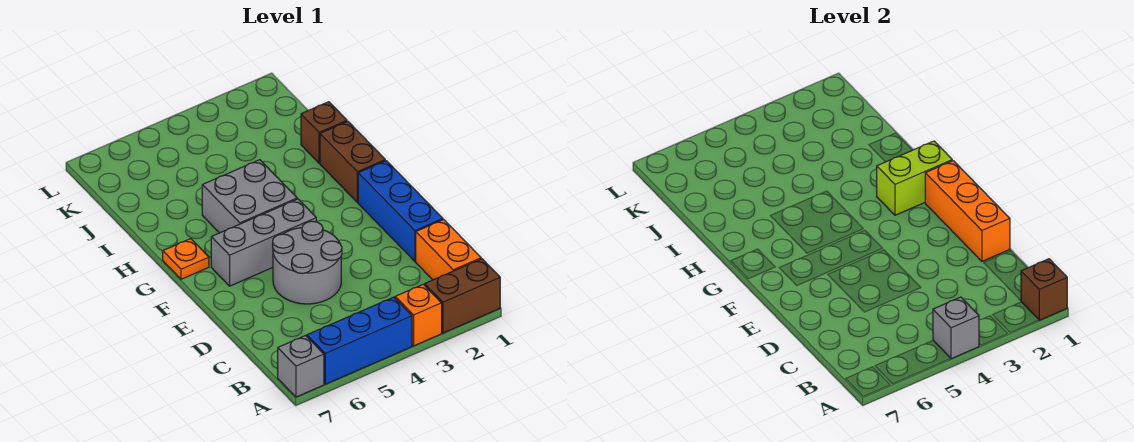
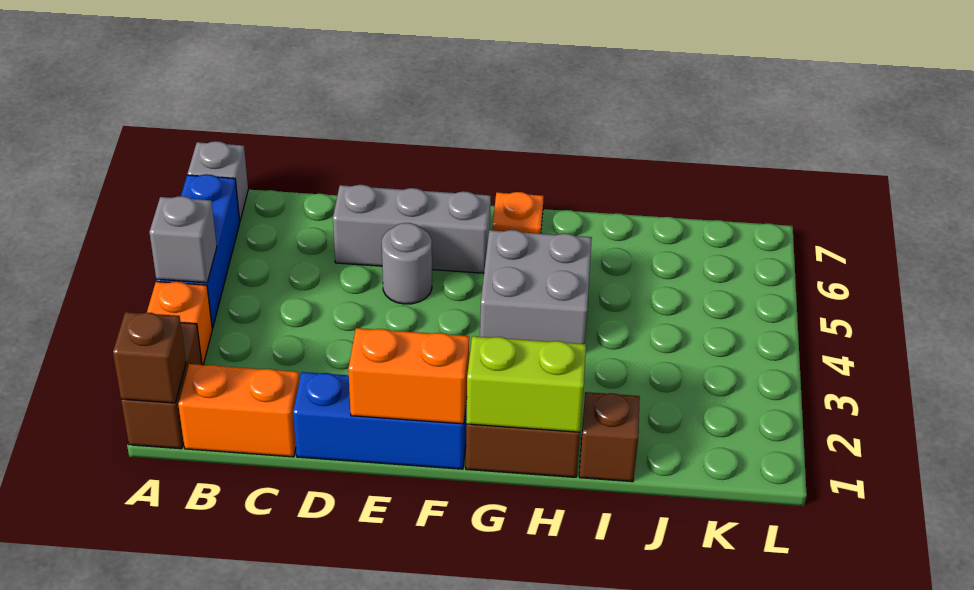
orange 1x3 brick [925,161,1010,261] -> orange 1x2 brick [348,328,469,424]
grey 2x2 round brick [273,221,342,304] -> grey 1x1 round brick [382,223,432,304]
grey 1x3 brick [211,199,316,286] -> grey 1x3 brick turned to [333,185,491,273]
lime 1x2 brick [877,141,952,215] -> lime 1x2 brick turned to [466,336,586,432]

